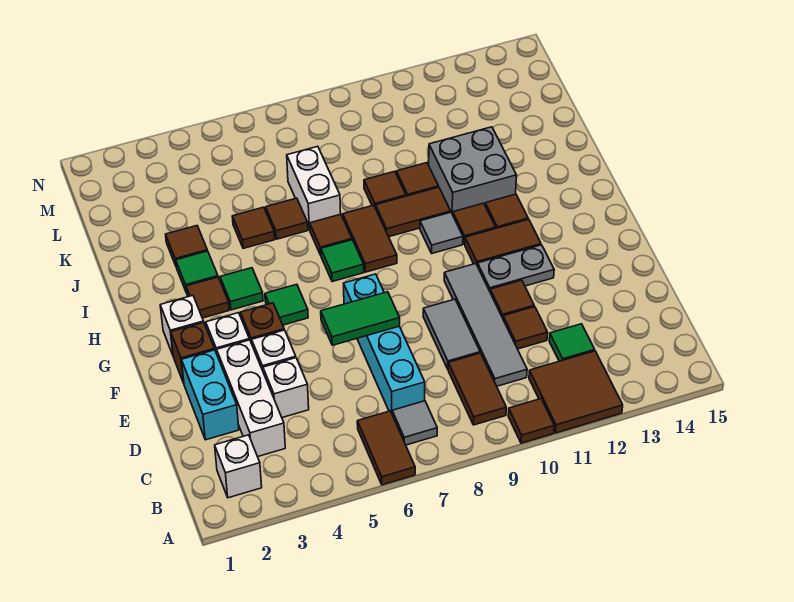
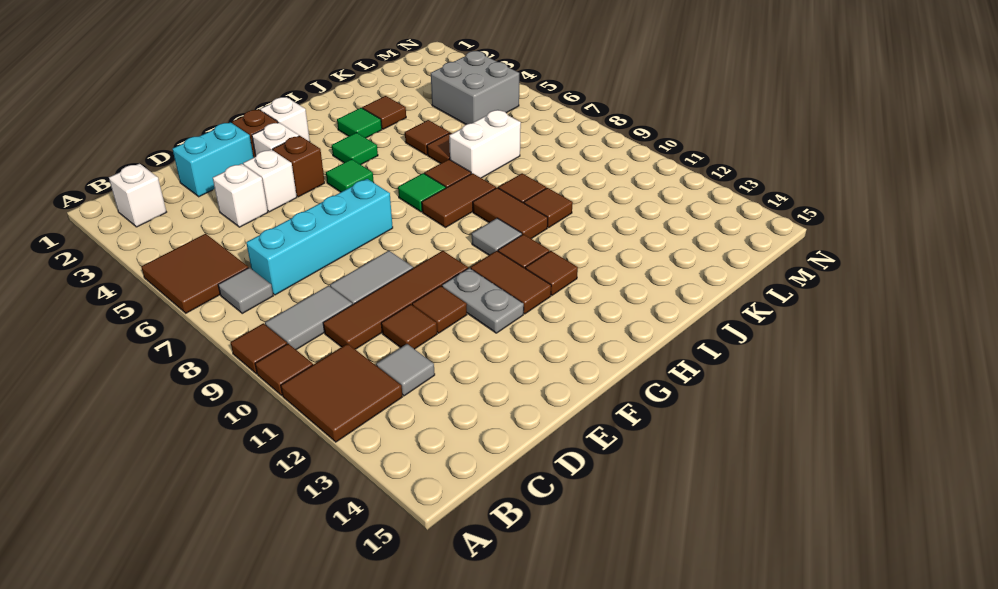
brown 1x2 tile [357,411,415,485] -> brown 2x2 tile [141,234,248,313]
brown 1x2 tile [448,353,506,425] -> grey 1x2 tile [265,285,353,350]
white 1x3 brick [217,340,285,457] -> none
grey 1x4 tile [444,264,527,386] -> brown 1x4 tile [323,251,468,349]
green 1x1 tile [549,324,595,361] -> grey 1x1 tile [376,344,435,396]
green 1x2 tile [321,292,400,345] -> none
brown 1x1 tile [186,277,229,318] -> brown 1x1 tile moved to [231,323,287,374]
grey 2x2 brick [429,127,517,214] -> grey 2x2 brick moved to [431,51,519,125]

